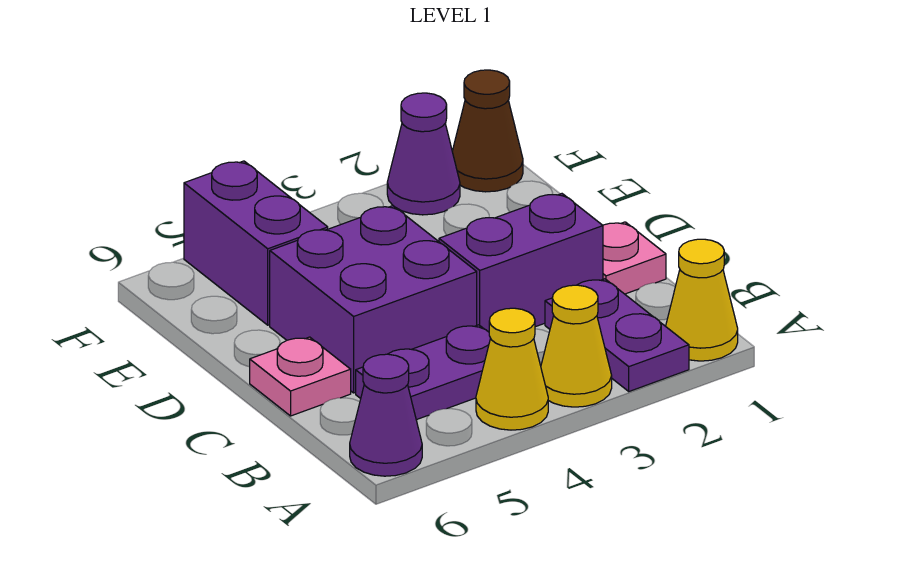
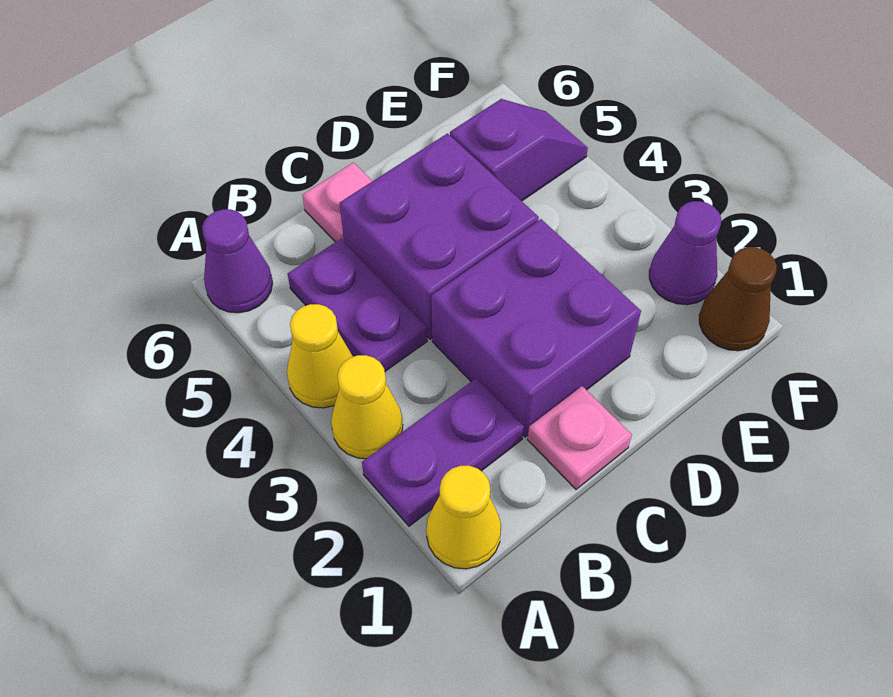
purple 1x2 brick [439,194,603,332] -> purple 2x2 brick [431,219,641,437]
purple 1x2 brick [184,161,328,325] -> purple 1x2 slope [450,99,588,201]

